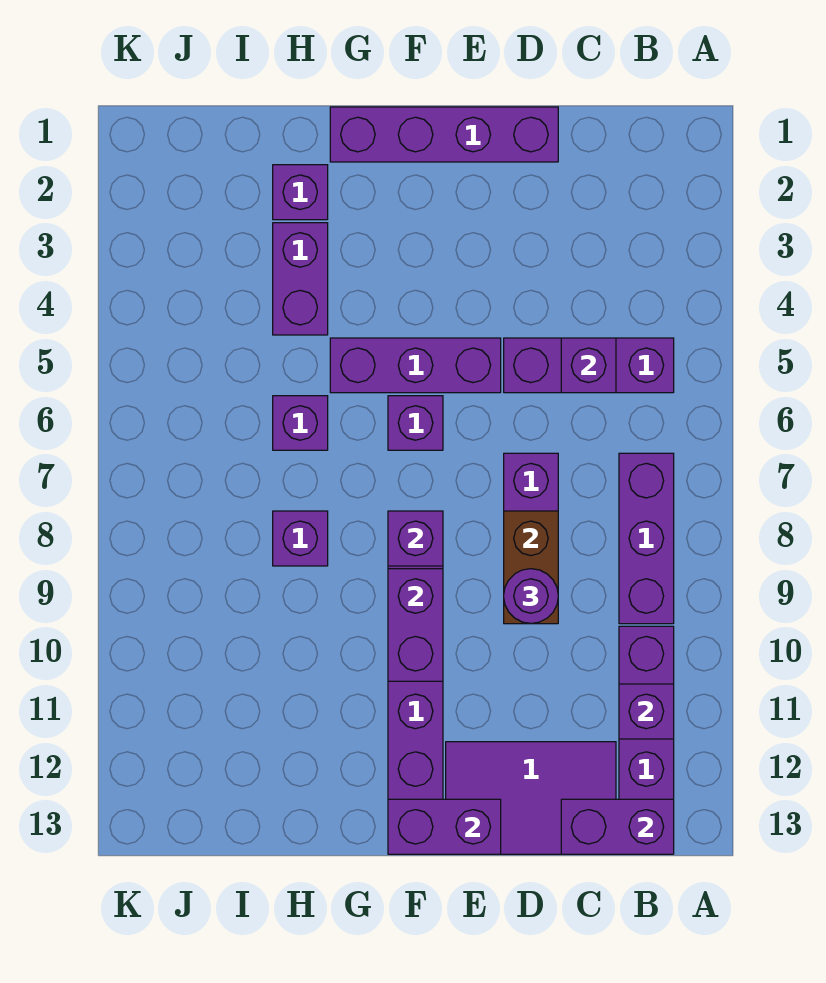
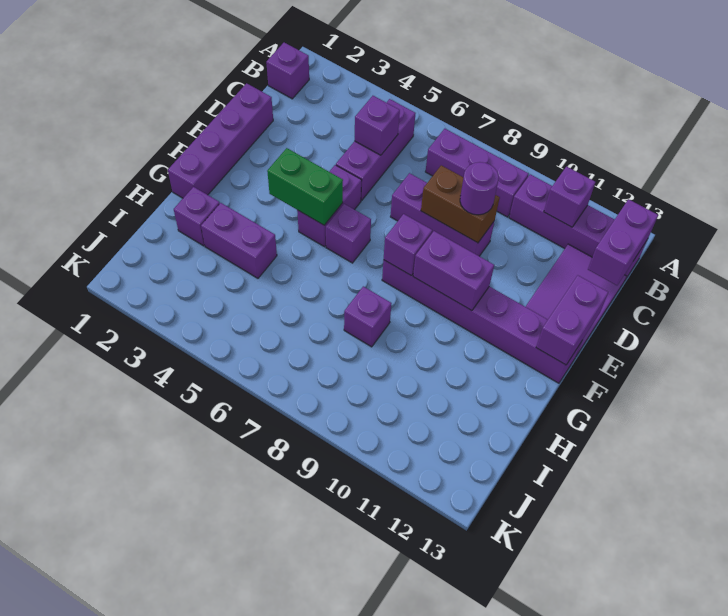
purple 1x3 brick [330,338,501,393] -> purple 1x2 brick [297,165,362,247]
none -> green 1x2 brick [267,148,343,225]
purple 1x1 brick [273,396,328,450] -> purple 1x1 brick moved to [266,43,309,99]

